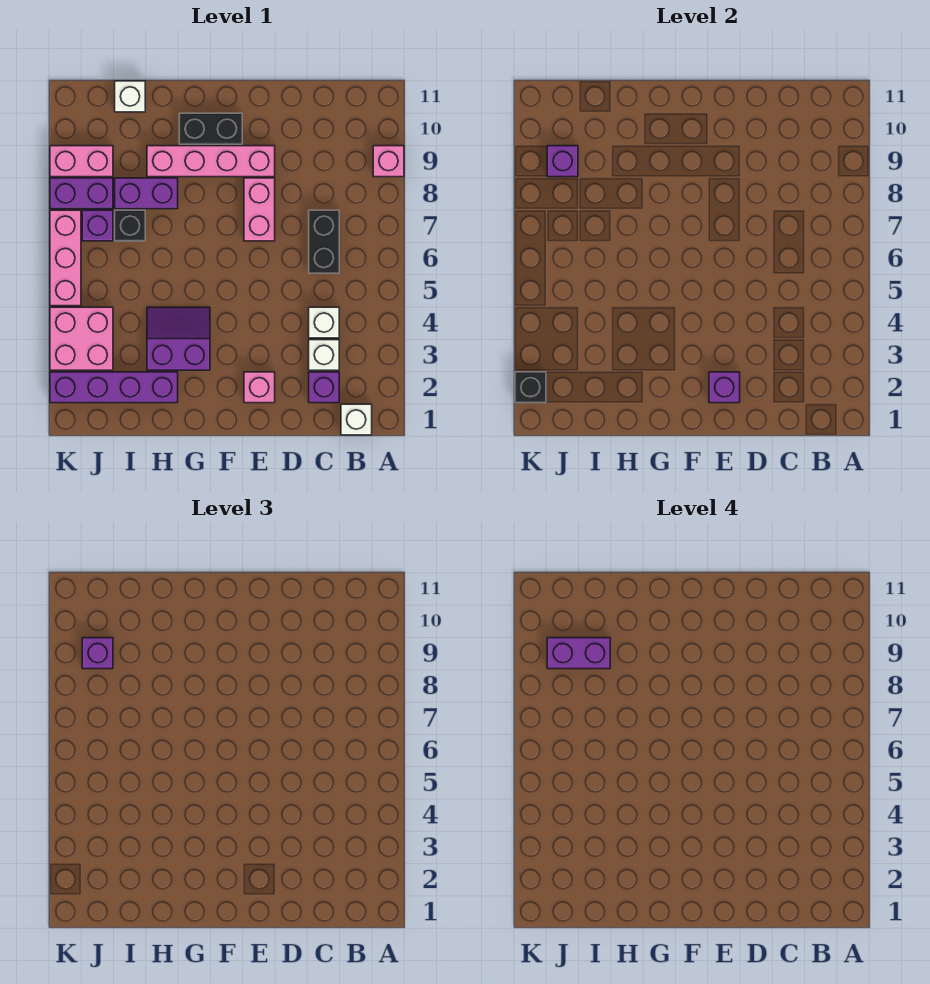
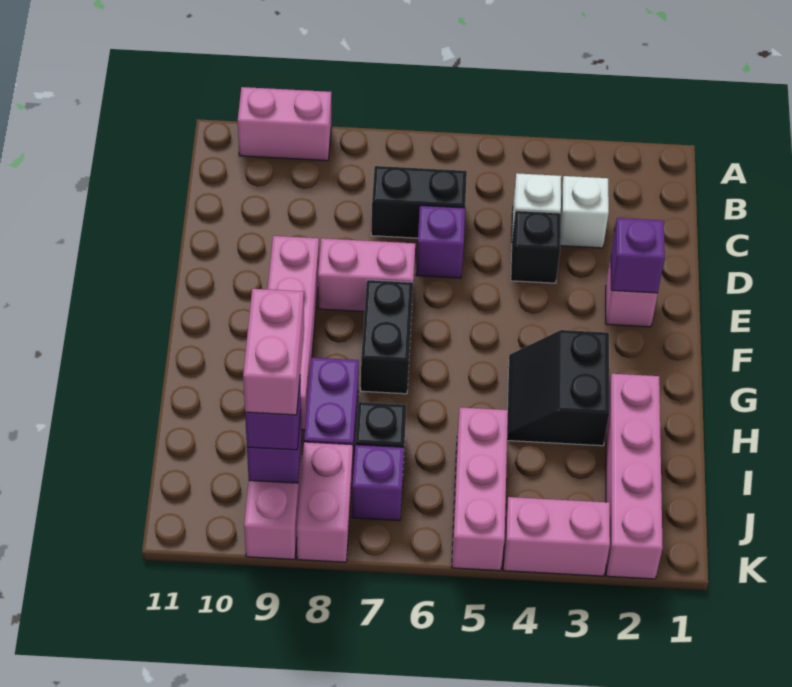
pink 1x1 brick [373,146,404,177] -> pink 1x2 brick [238,87,331,161]
white 1x1 brick [341,404,372,435] -> none
purple 1x1 brick [309,372,339,403] -> purple 1x1 brick moved to [416,206,465,278]
black 1x2 brick [179,113,242,144] -> black 1x2 brick moved to [361,280,413,394]
purple 2x2 slope [147,307,210,370] -> black 2x2 slope [507,330,609,446]
purple 1x4 brick [50,372,178,403] -> pink 1x4 brick [606,374,663,579]
purple 1x2 brick [547,638,610,669] -> pink 1x2 brick [243,289,304,415]
white 1x1 brick [115,81,145,112] -> none
pink 2x2 brick [50,307,113,370] -> pink 1x2 brick [503,497,610,576]
purple 1x2 brick [50,178,113,209] -> pink 1x2 brick [297,442,353,562]
black 1x1 brick [515,372,546,403] -> black 1x1 brick moved to [511,211,561,283]
pink 1x3 brick [50,210,81,306] -> pink 1x3 brick turned to [452,407,508,571]

